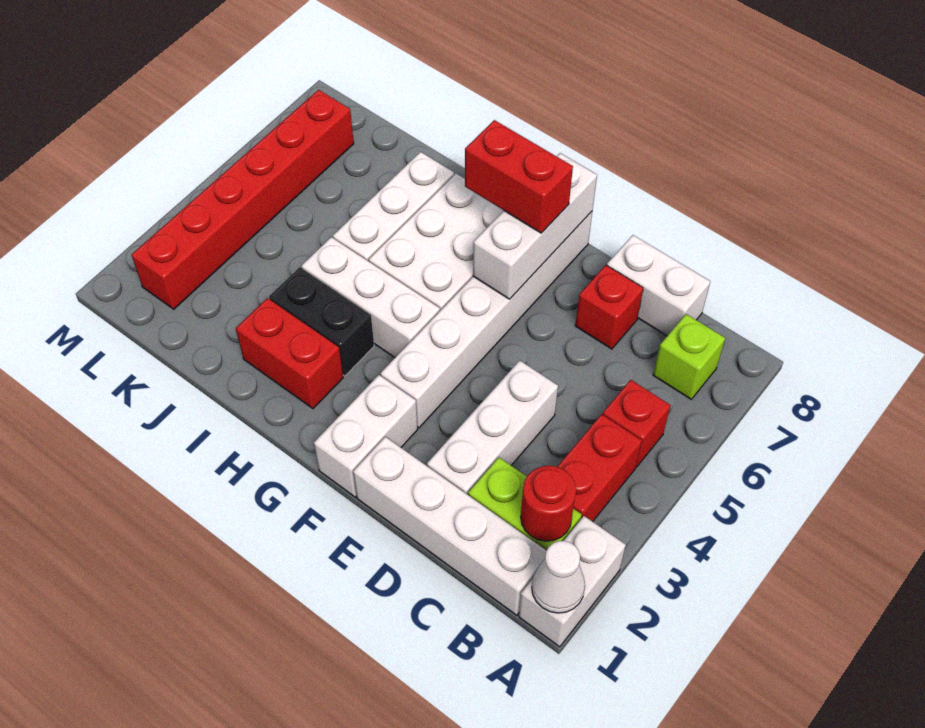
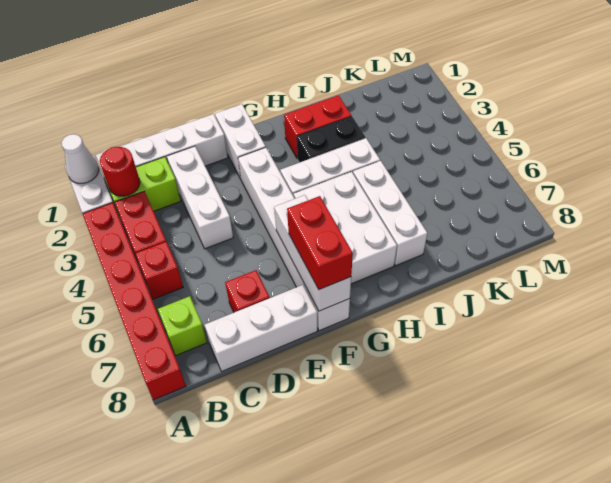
white 1x2 brick [607,235,710,336] -> white 1x3 brick [205,285,317,371]
red 1x2 brick [465,120,573,233] -> red 1x2 brick turned to [287,196,353,289]
red 1x6 brick [131,90,354,309] -> red 1x6 brick moved to [83,203,186,400]

